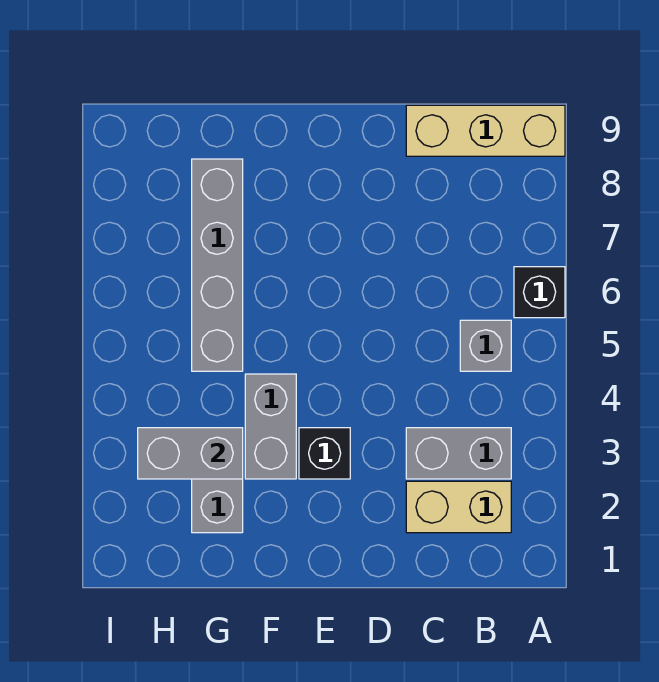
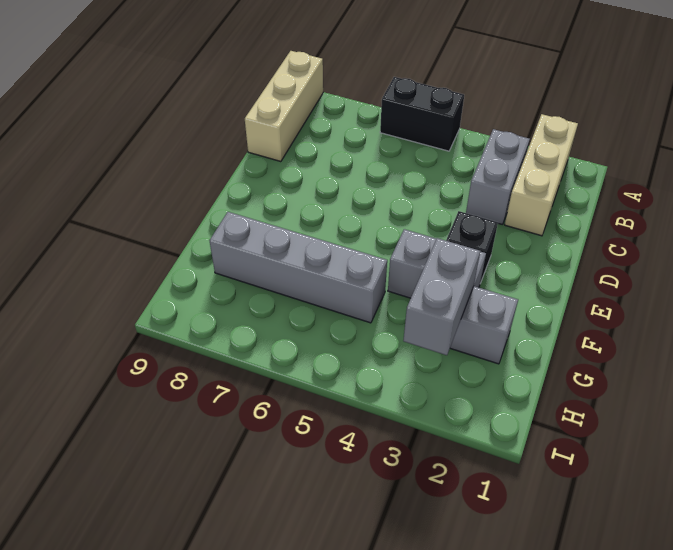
black 1x1 brick [514,267,565,318] -> black 1x2 brick [380,77,464,151]
tan 1x2 brick [406,481,511,533] -> tan 1x3 brick [505,114,578,236]
grey 1x1 brick [460,320,511,371] -> none

